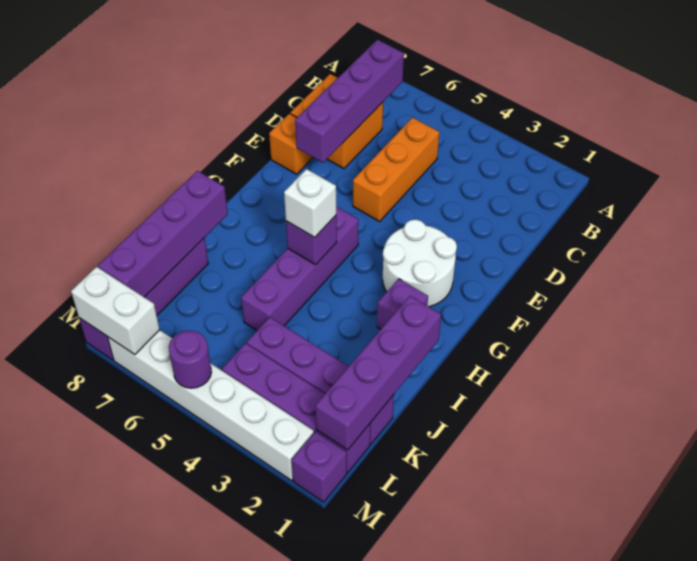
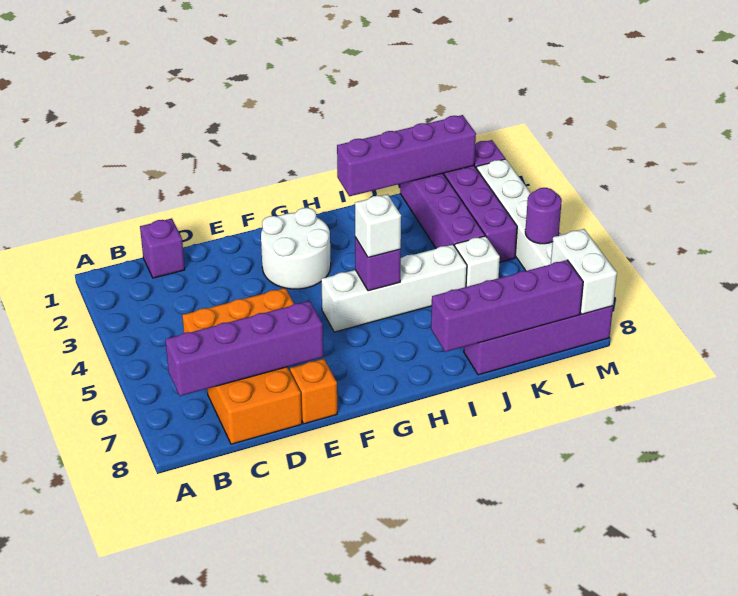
purple 1x4 brick [241,207,358,330] -> white 1x4 brick [321,245,467,332]
purple 1x1 brick [377,279,428,329] -> purple 1x1 brick moved to [140,218,185,278]
none -> white 1x1 brick [455,236,500,287]

